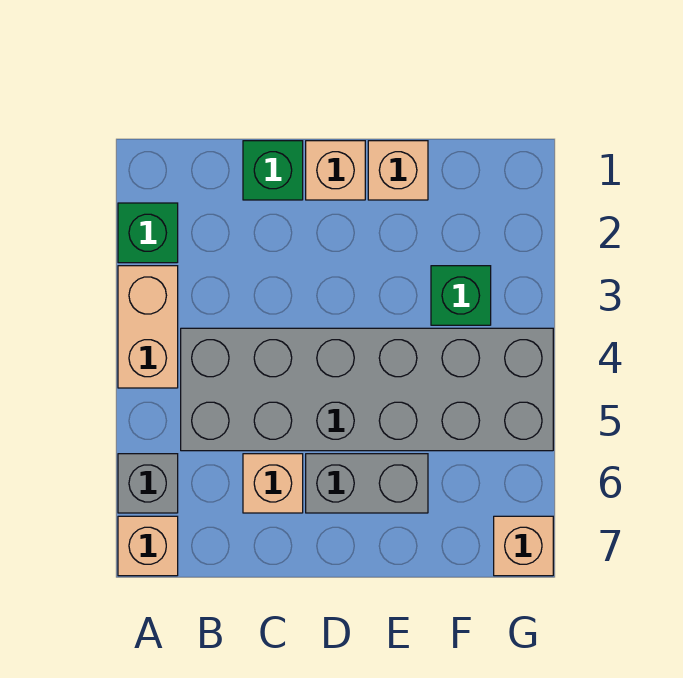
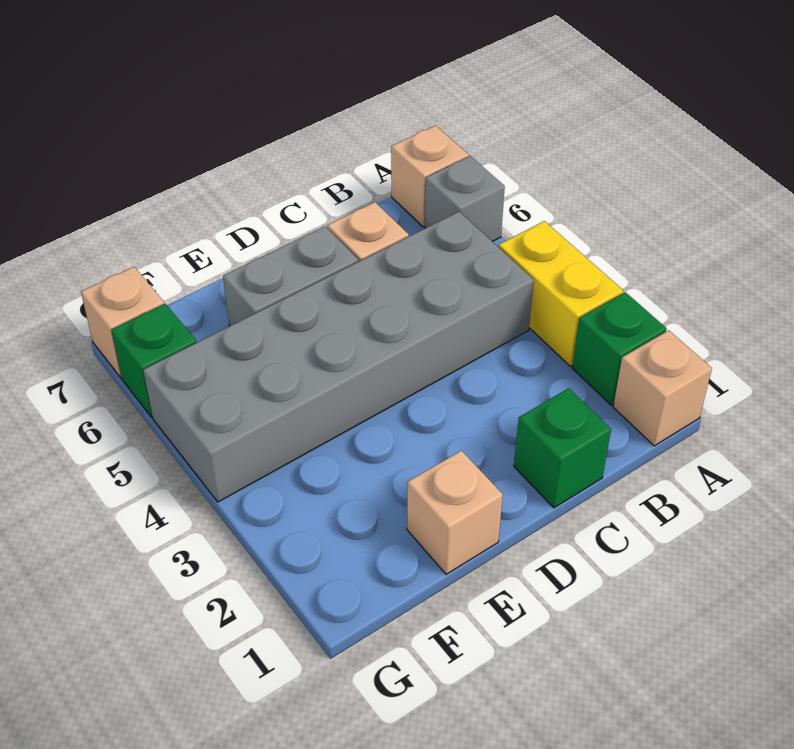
tan 1x2 brick [118,266,178,388] -> yellow 1x2 brick [499,221,623,366]
tan 1x1 brick [306,141,365,200] -> tan 1x1 brick moved to [613,330,712,446]
green 1x1 brick [431,266,491,325] -> green 1x1 brick moved to [111,304,197,417]

